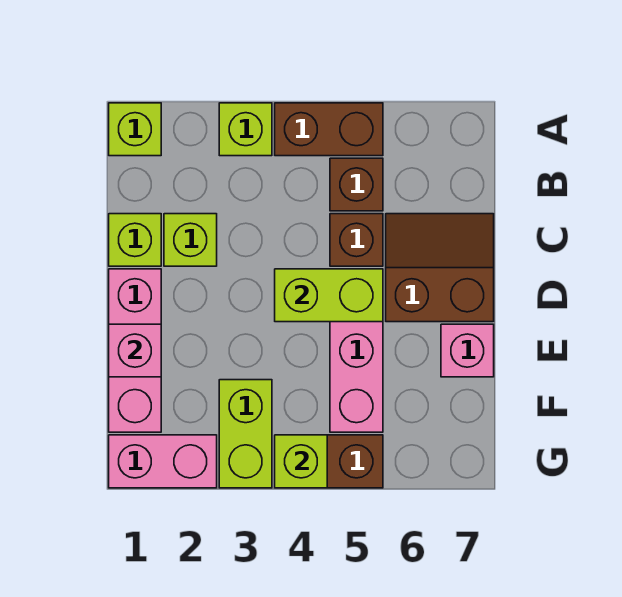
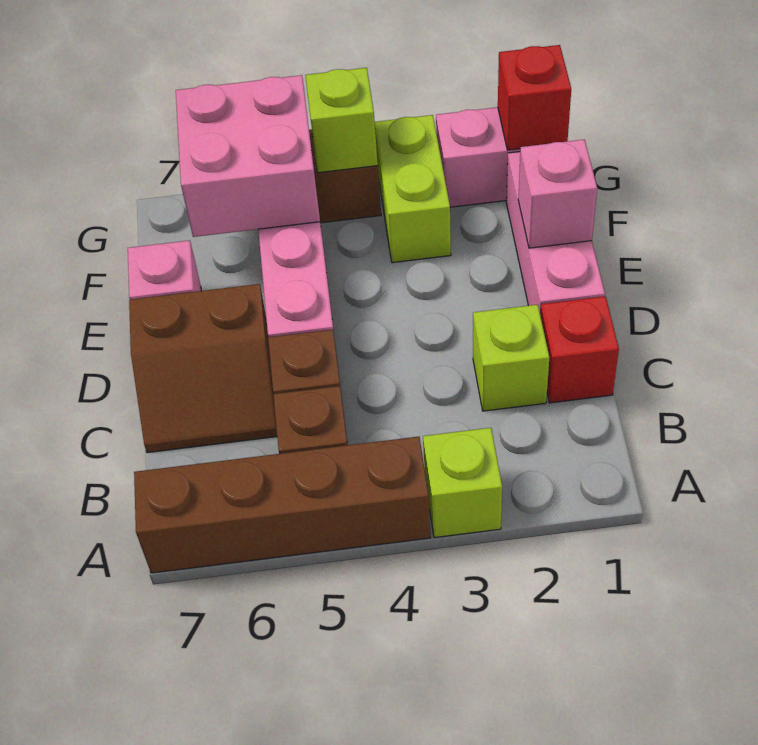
lime 1x1 brick [109,103,161,156] -> none
brown 1x2 brick [275,103,383,156] -> brown 1x4 brick [134,437,431,573]
lime 1x1 brick [109,214,161,266] -> red 1x1 brick [540,296,619,403]
lime 1x2 brick [275,269,383,322] -> none
none -> pink 2x2 brick [176,75,320,237]
none -> red 1x1 brick [498,45,571,150]

